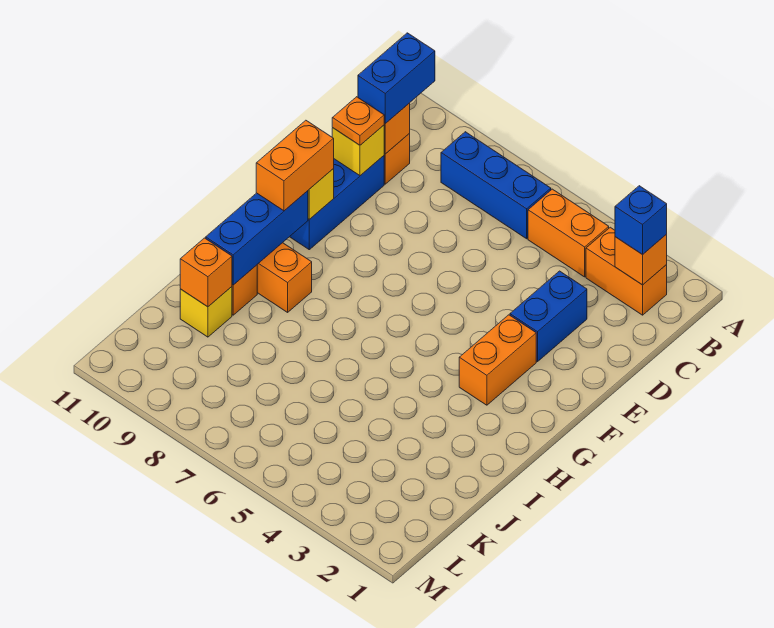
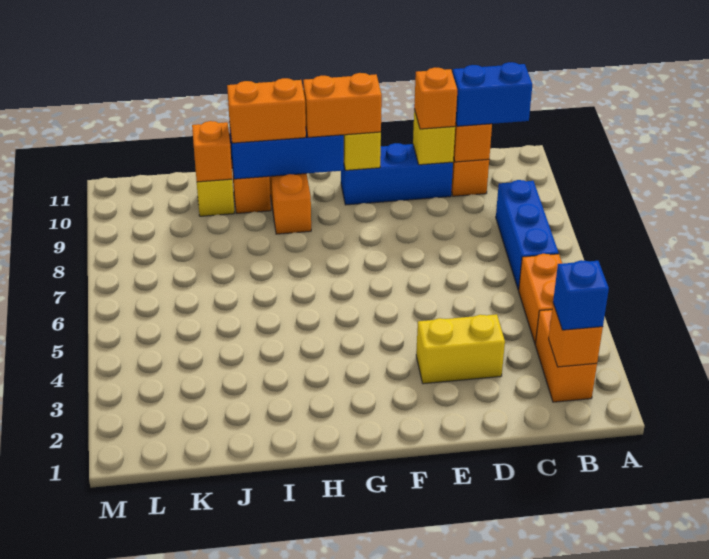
blue 1x2 brick [510,271,587,362] -> yellow 1x2 brick [416,314,505,384]
orange 1x1 plate [332,97,384,145] -> orange 1x1 brick [414,68,457,129]
orange 1x2 brick [459,315,536,405] -> orange 1x2 brick moved to [227,78,306,143]

